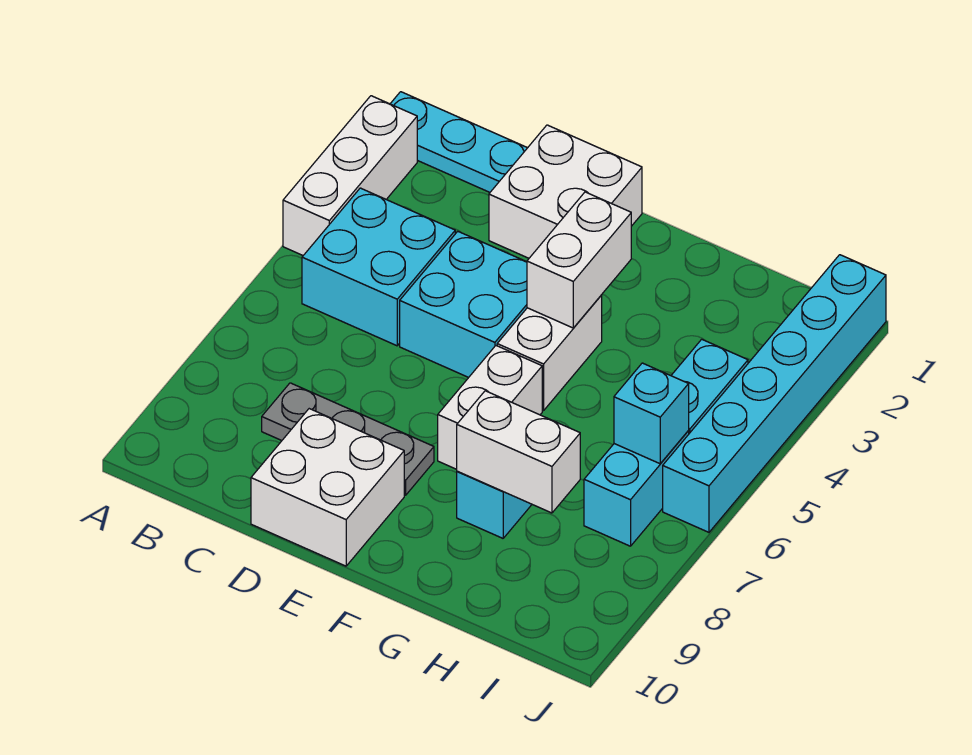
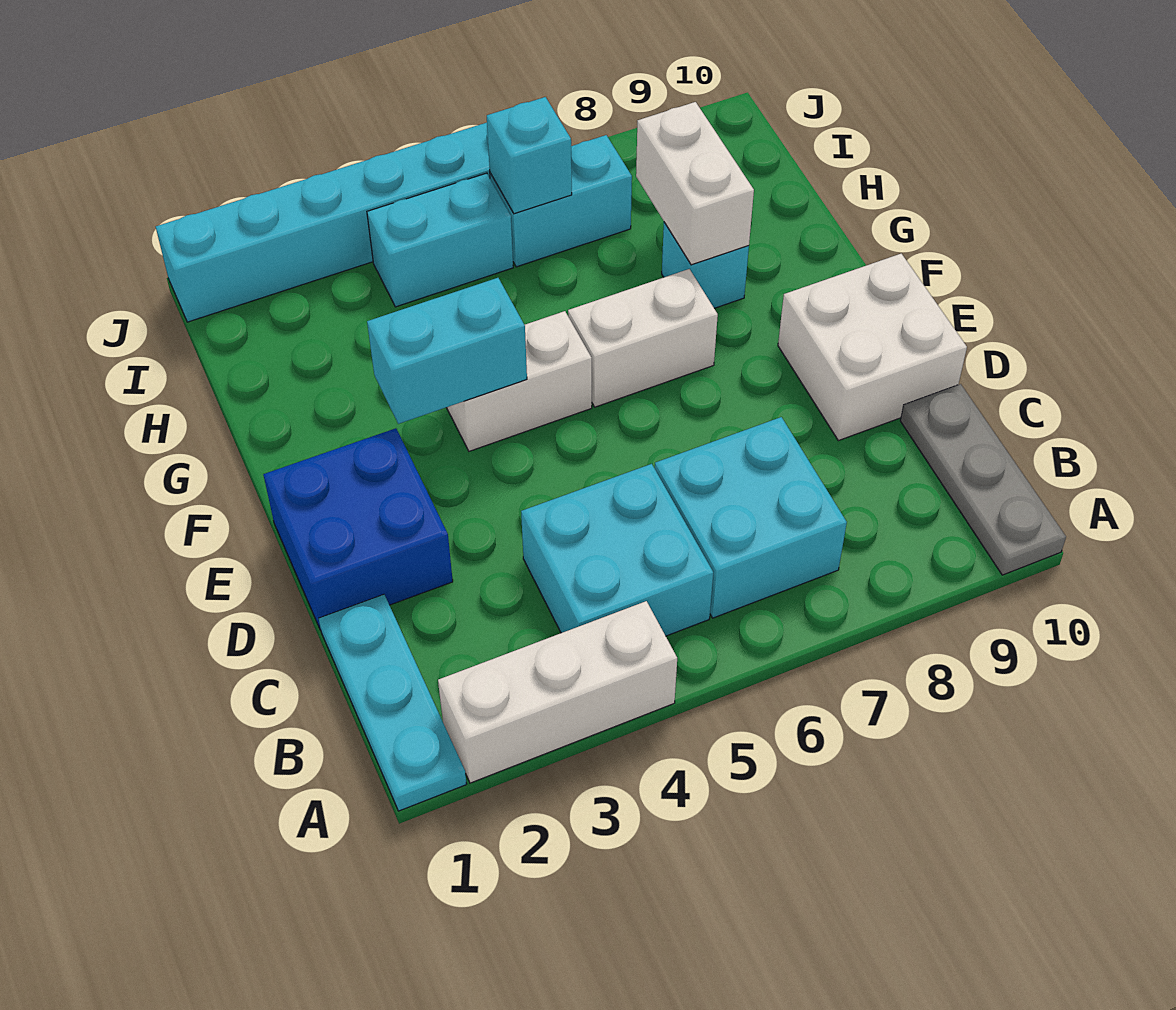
grey 1x3 plate [262,383,434,495] -> grey 1x3 plate moved to [900,384,1066,575]
white 2x2 brick [489,125,642,258] -> blue 2x2 brick [263,428,453,630]
cyan 2x2 brick [400,231,527,377] -> cyan 2x2 brick moved to [655,417,847,618]
white 1x2 brick [527,192,631,328] -> cyan 1x2 brick [367,278,527,424]

